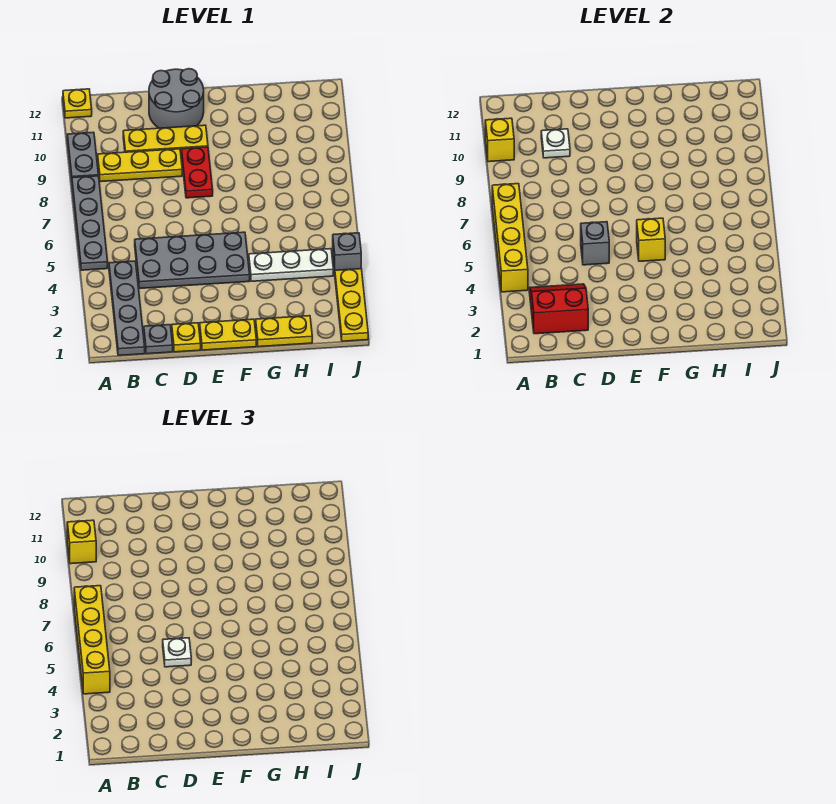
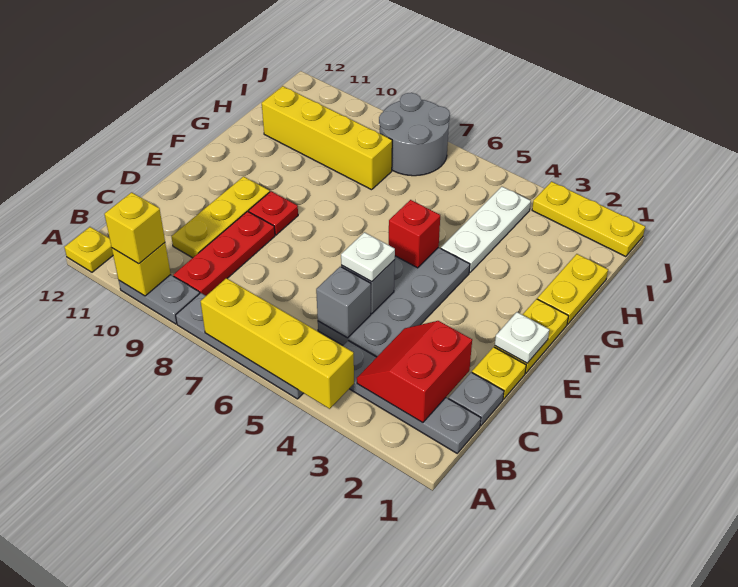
yellow 1x4 brick [74,586,110,694] -> yellow 1x4 brick moved to [262,86,392,190]
yellow 1x3 plate [98,149,182,182] -> red 1x3 plate [174,211,275,296]
white 1x1 plate [541,129,570,158] -> white 1x1 plate moved to [495,312,549,363]
grey 2x2 round brick [149,69,204,128] -> grey 2x2 round brick moved to [379,93,450,176]
red 1x2 plate [182,147,213,198] -> red 1x1 plate [249,191,298,235]
yellow 1x1 brick [637,218,665,261] -> red 1x1 brick [389,200,440,268]
grey 1x1 brick [333,233,361,273] -> grey 1x1 brick moved to [316,267,371,338]

